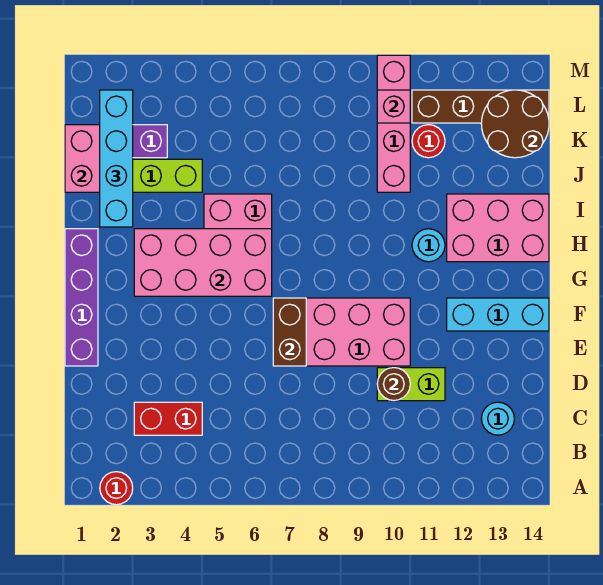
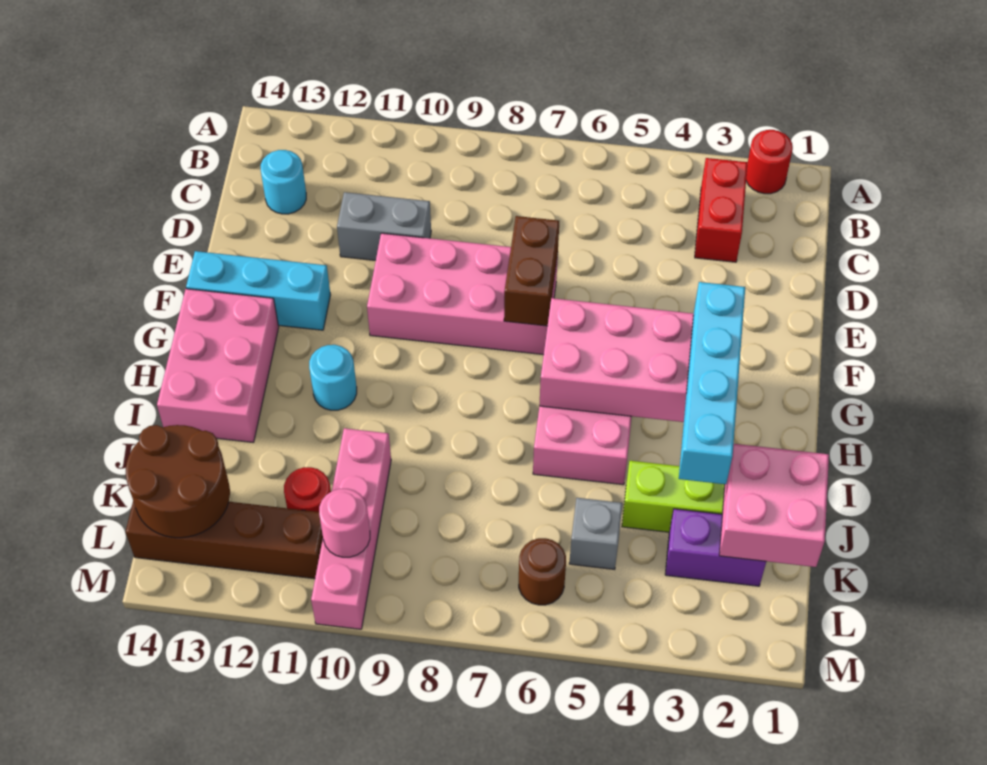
red 1x2 brick [134,402,202,435] -> red 1x2 brick turned to [695,158,748,262]
lime 1x2 brick [377,368,445,401] -> grey 1x2 brick [337,192,431,260]
brown 1x1 round brick [377,368,410,401] -> brown 1x1 round brick moved to [519,538,566,605]
purple 1x4 brick [65,229,98,366] -> none
pink 2x3 brick [447,194,549,262] -> pink 2x3 brick turned to [157,289,279,443]
cyan 1x4 brick [100,90,133,227] -> cyan 1x4 brick moved to [679,282,745,484]
none -> grey 1x1 brick [569,498,622,569]
pink 1x1 brick [377,90,410,123] -> pink 1x1 round brick [319,489,370,557]

